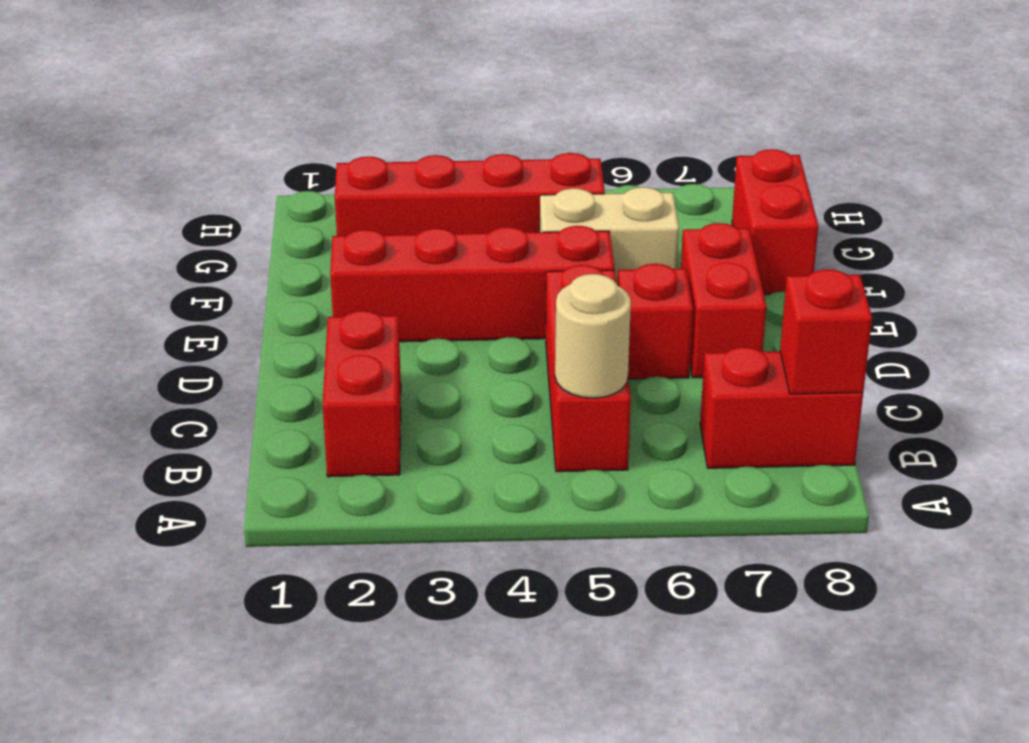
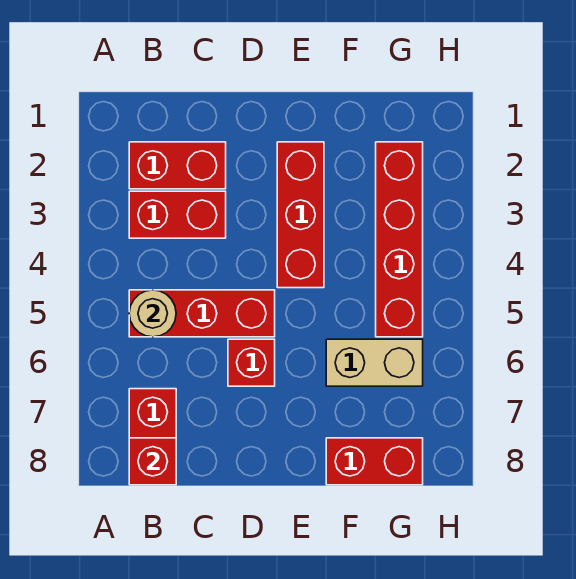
red 1x2 brick [681,223,766,378] -> red 1x2 brick moved to [129,191,226,238]
red 1x4 brick [330,226,614,342] -> red 1x3 brick [277,142,324,288]
tan 1x2 brick [540,187,679,285] -> tan 1x2 brick turned to [326,339,423,386]

